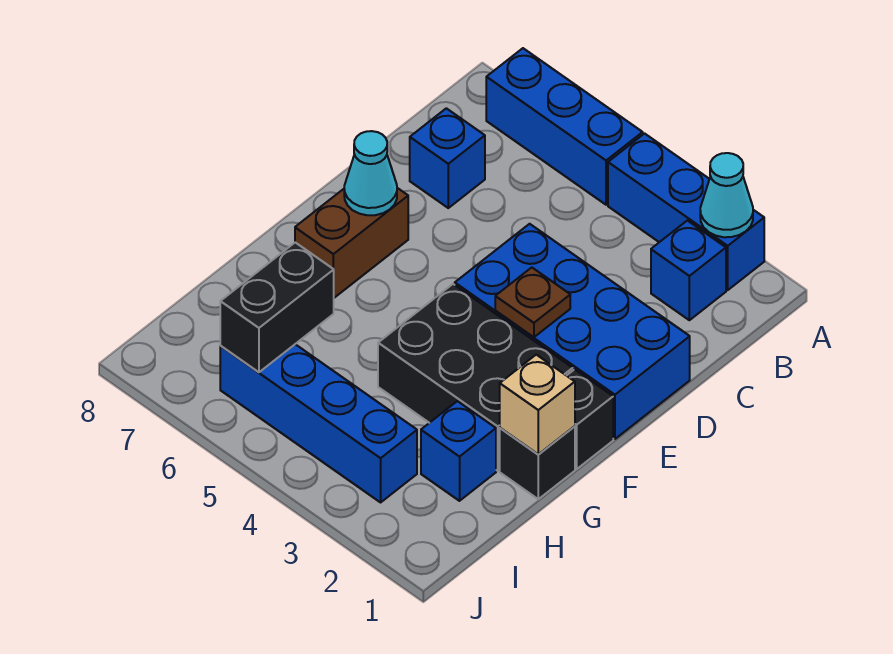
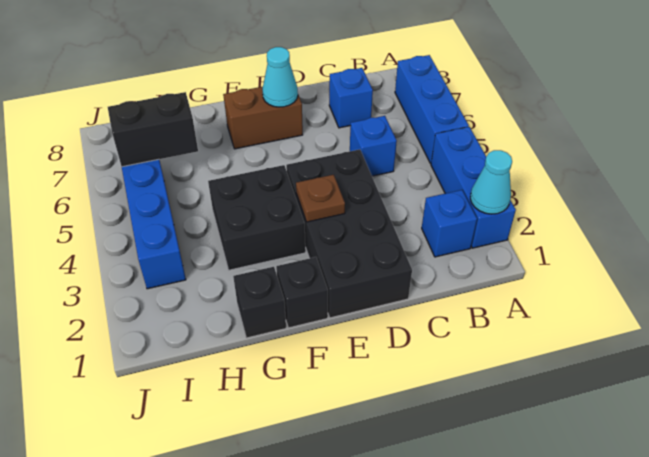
blue 2x4 brick [455,224,690,439] -> black 2x4 brick [286,149,412,318]
black 2x3 brick [378,284,573,471] -> black 2x2 brick [208,165,305,270]
tan 1x1 brick [500,355,575,454] -> none
blue 1x1 brick [421,401,496,501] -> blue 1x1 brick moved to [350,116,397,176]

